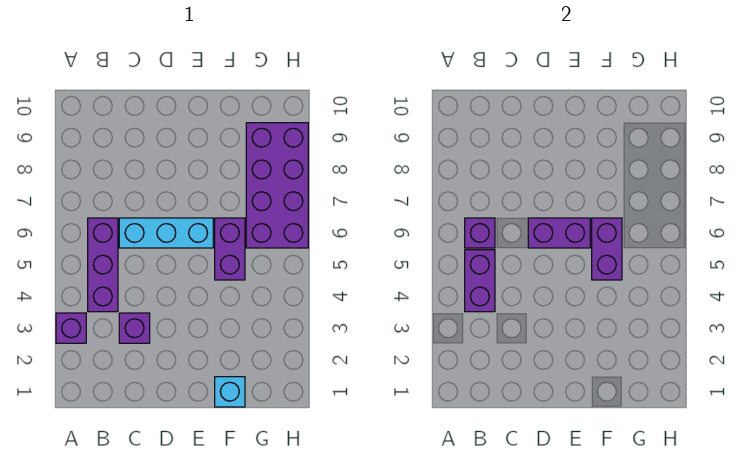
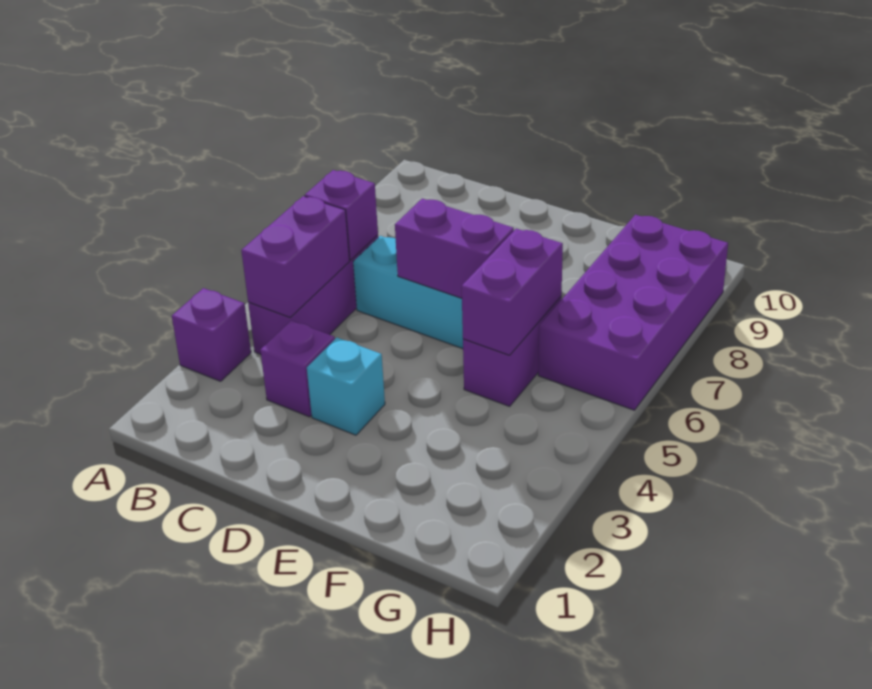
cyan 1x1 brick [215,377,245,407] -> cyan 1x1 brick moved to [307,338,385,435]

